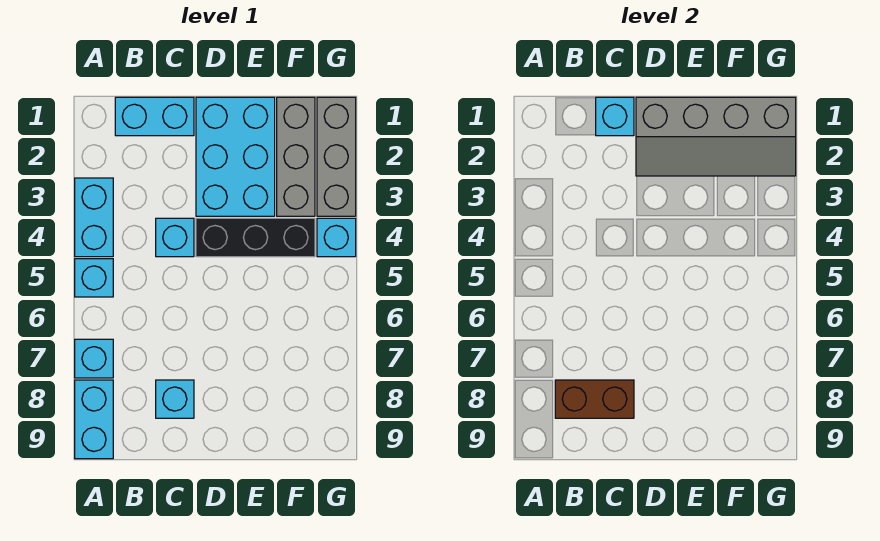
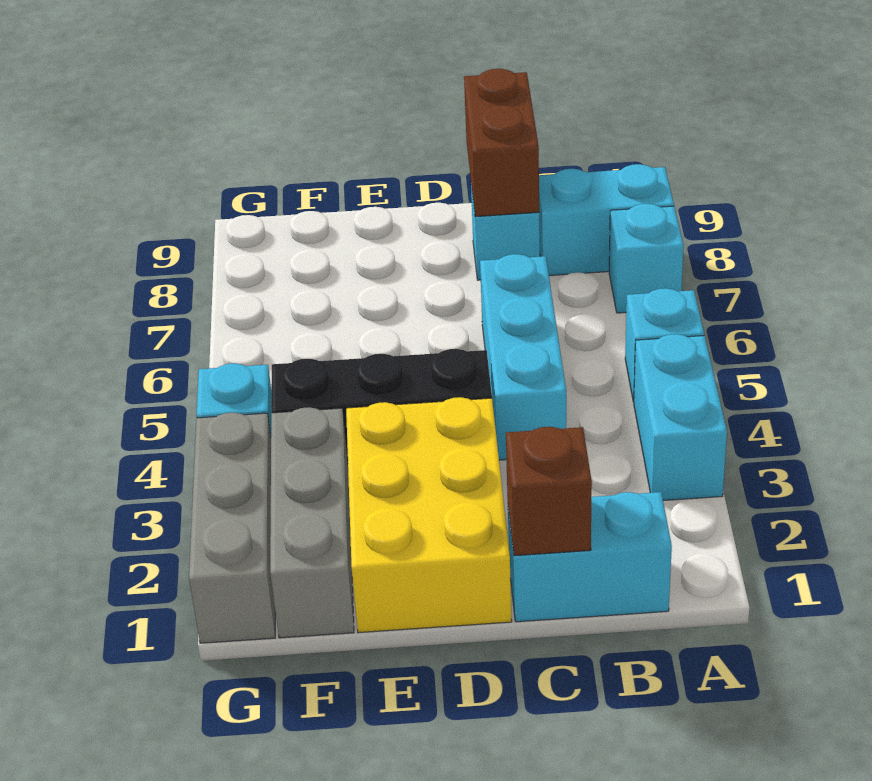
cyan 1x2 brick [75,380,113,459] -> cyan 1x2 brick turned to [539,164,674,276]
brown 1x2 brick [555,380,634,418] -> brown 1x2 brick turned to [464,69,539,217]
cyan 1x1 brick [596,97,634,136] -> brown 1x1 brick [506,427,592,556]
cyan 1x1 brick [156,218,194,257] -> cyan 1x3 brick [480,254,566,460]
cyan 2x3 brick [196,97,275,216] -> yellow 2x3 brick [346,397,512,633]
grey 2x4 slope [636,97,796,176] -> none

